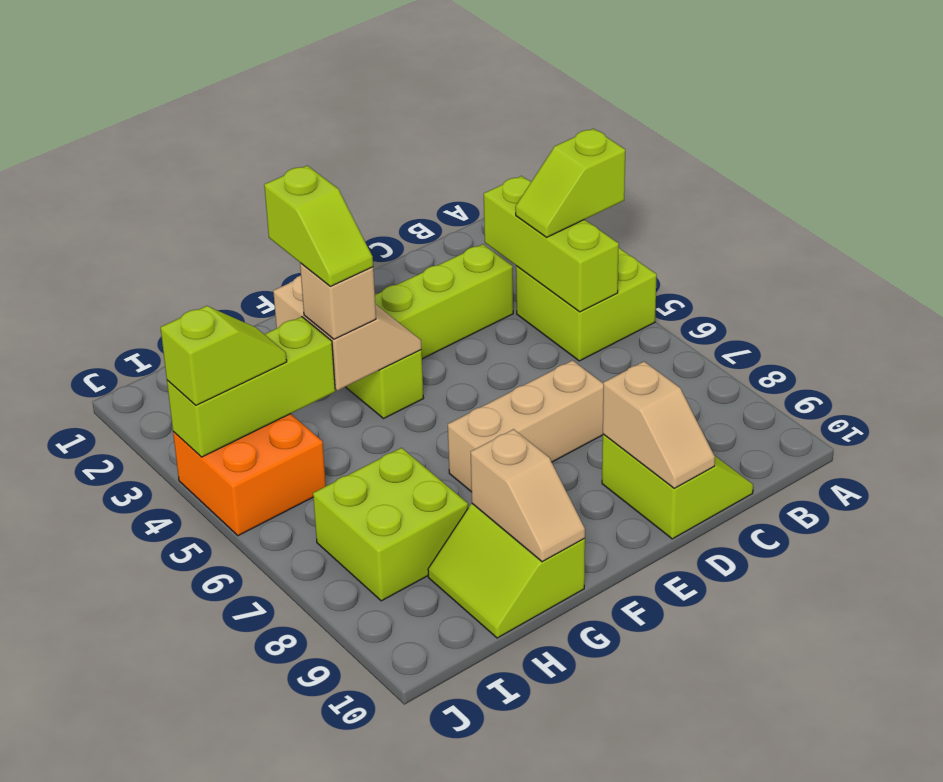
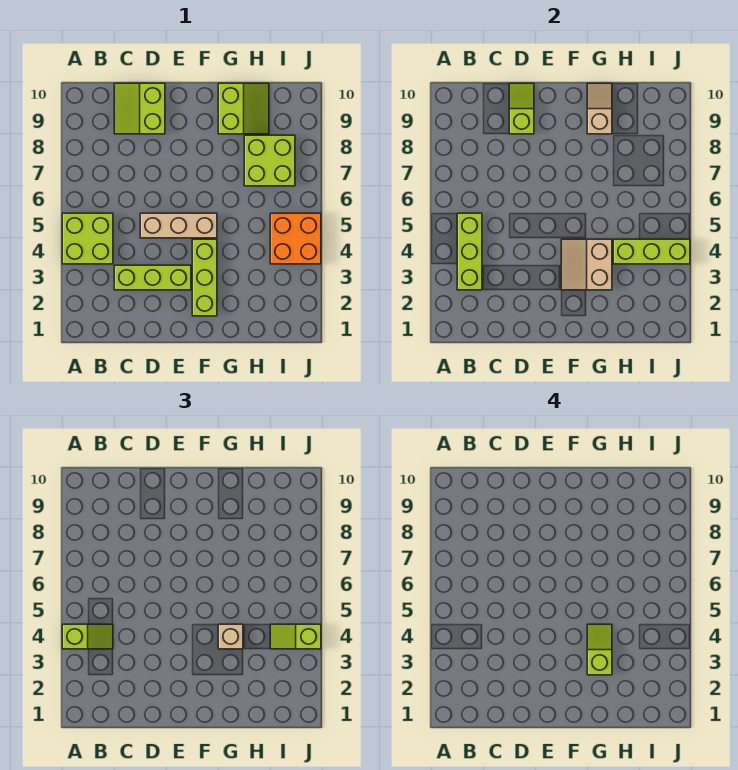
tan 1x3 brick [448,360,603,492] -> tan 1x3 brick moved to [140,213,217,238]
tan 1x2 slope [603,362,715,488] -> lime 1x2 slope [509,83,534,134]

